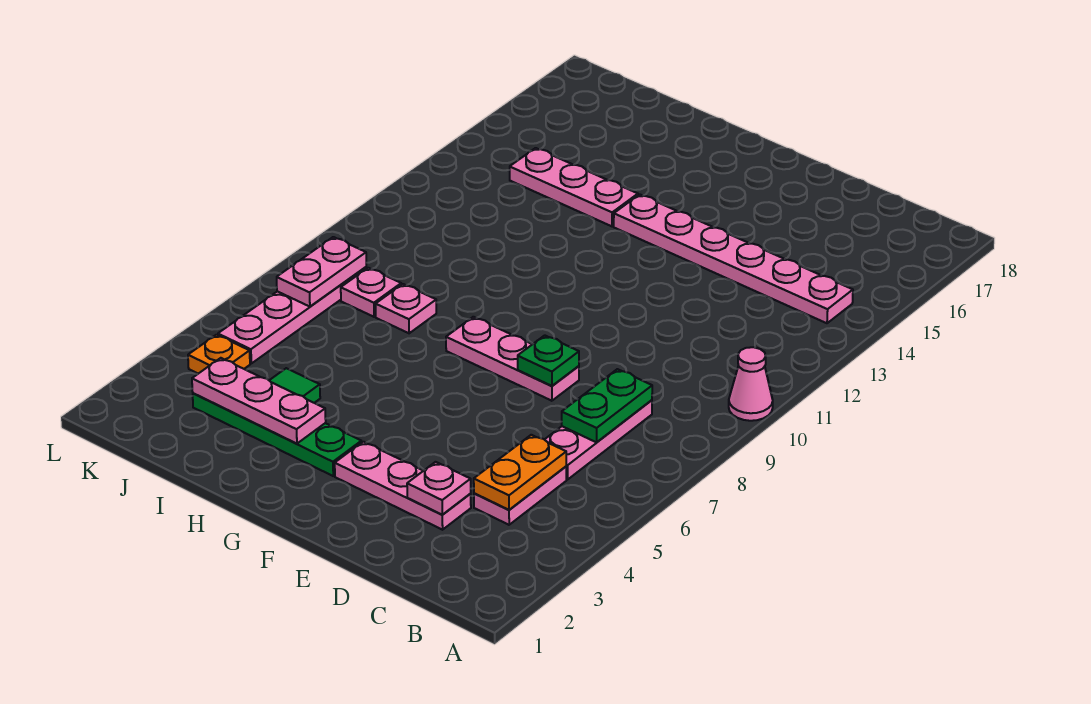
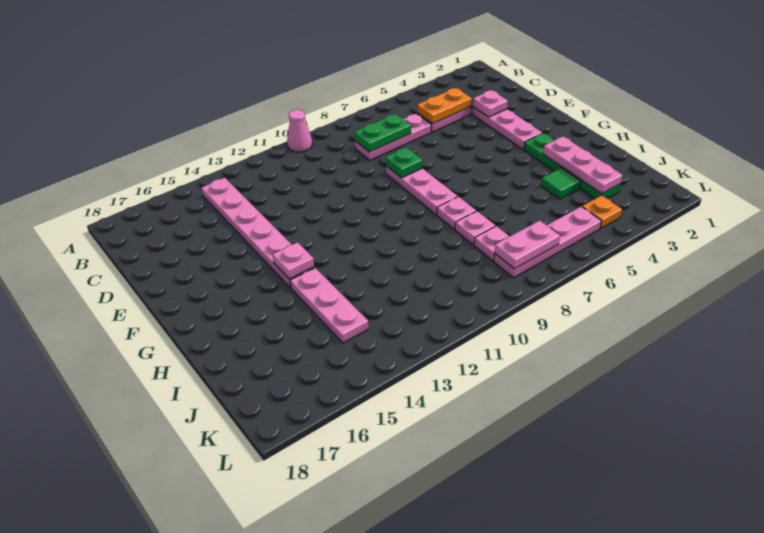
none -> pink 1x1 plate [273,242,314,279]
none -> pink 1x1 plate [437,197,476,230]

